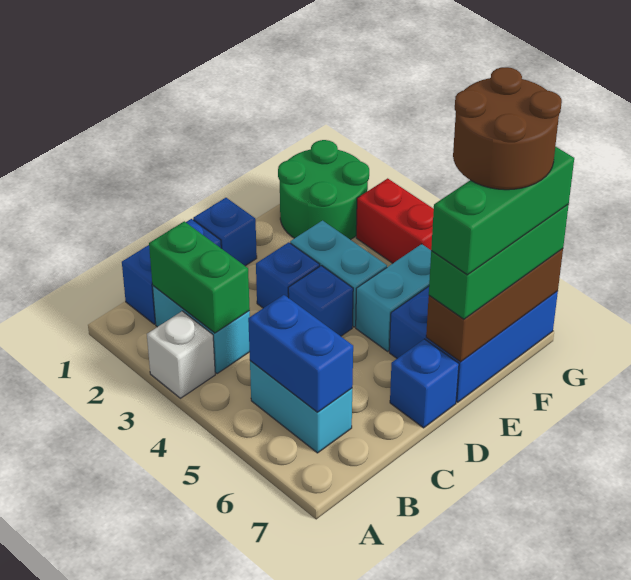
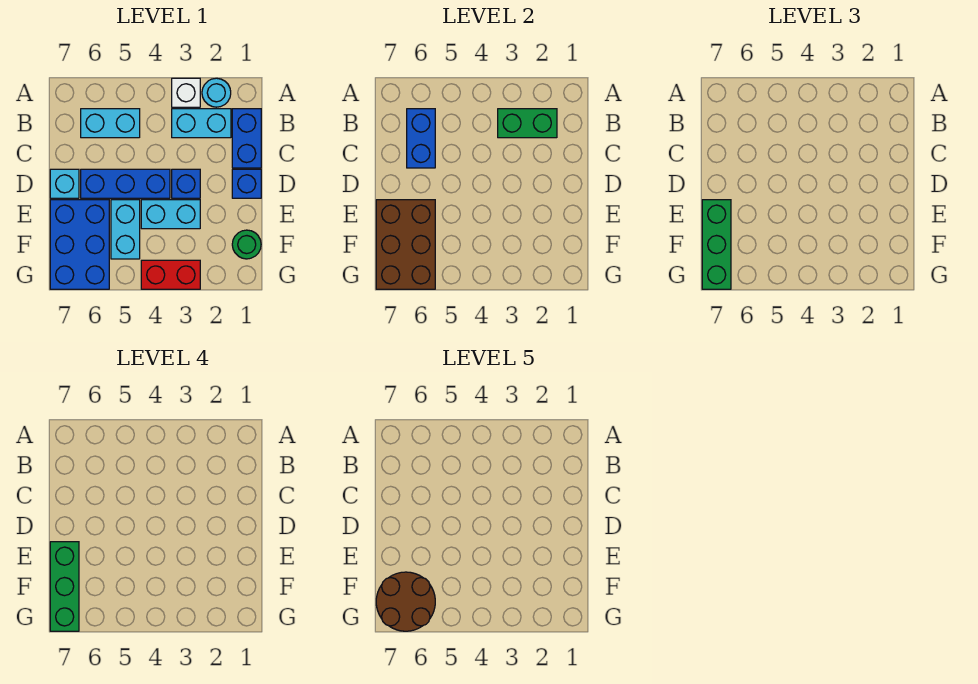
none -> cyan 1x1 round brick [202,78,231,107]
blue 1x2 brick [248,295,353,412] -> blue 1x2 brick turned to [407,109,435,168]
blue 1x1 brick [288,266,353,336] -> blue 1x3 brick [81,169,170,198]
blue 1x1 brick [390,339,459,428] -> cyan 1x1 brick [50,169,79,198]
brown 1x3 brick [426,249,563,362] -> brown 2x3 brick [376,200,435,289]
green 2x2 round brick [278,140,369,240] -> green 1x1 round brick [232,230,261,259]

